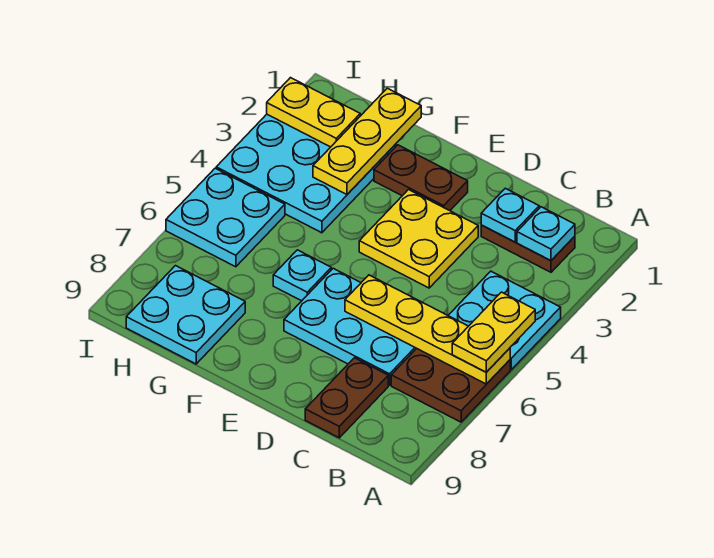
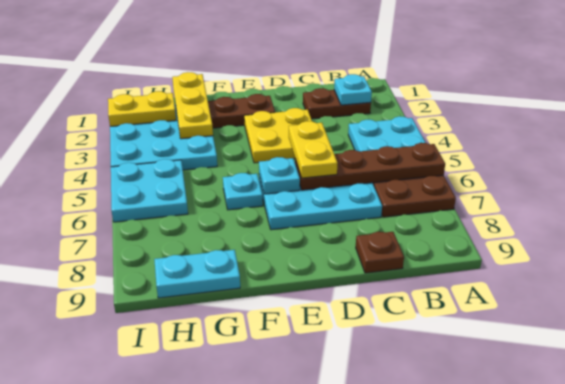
yellow 1x2 plate [452,292,535,372] -> yellow 1x2 plate moved to [289,121,337,178]
yellow 1x4 plate [345,275,510,384] -> brown 1x4 plate [295,143,445,190]
cyan 1x1 plate [481,188,539,242] -> cyan 1x1 plate moved to [259,157,300,194]
brown 1x2 plate [305,358,388,438] -> brown 1x1 plate [356,232,404,273]
cyan 2x2 plate [126,266,245,364] -> cyan 1x2 plate [154,250,240,298]

